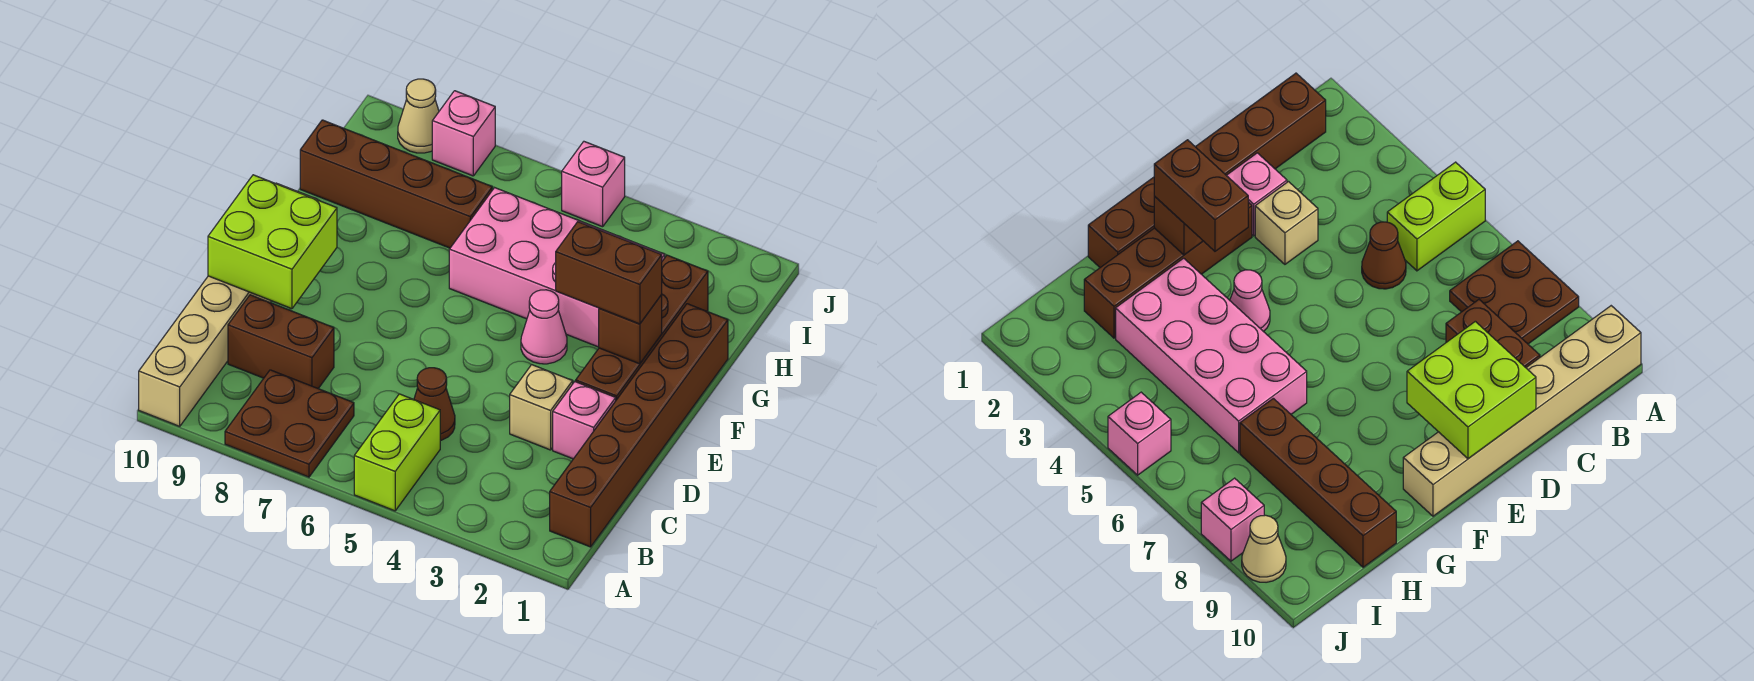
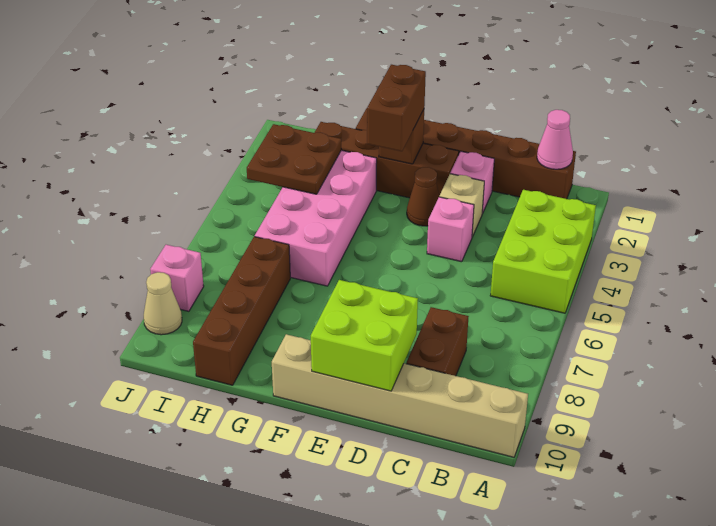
lime 1x2 brick [354,394,440,511] -> lime 2x3 brick [490,190,596,313]
brown 2x2 plate [225,370,354,477] -> brown 2x2 plate moved to [247,124,341,194]
brown 1x1 cone [414,368,455,441] -> brown 1x1 cone moved to [407,167,439,226]
pink 1x1 cone [521,290,567,364] -> pink 1x1 cone moved to [537,110,573,169]
pink 1x1 brick [562,142,625,227] -> pink 1x1 brick moved to [427,197,474,262]

